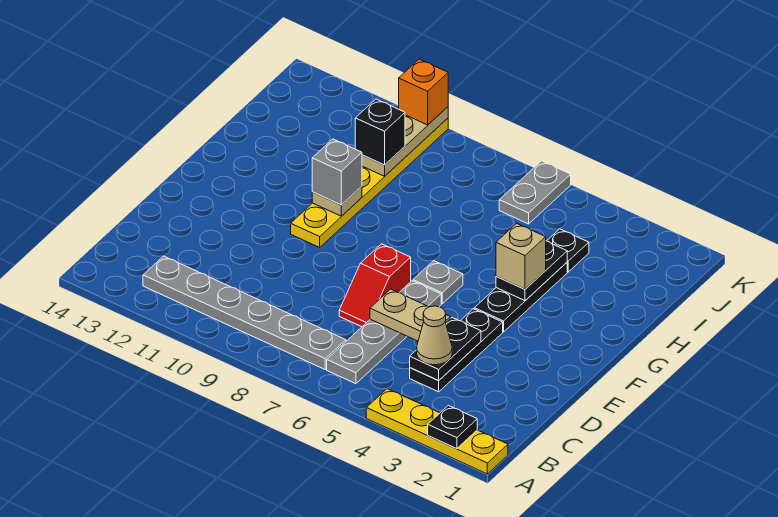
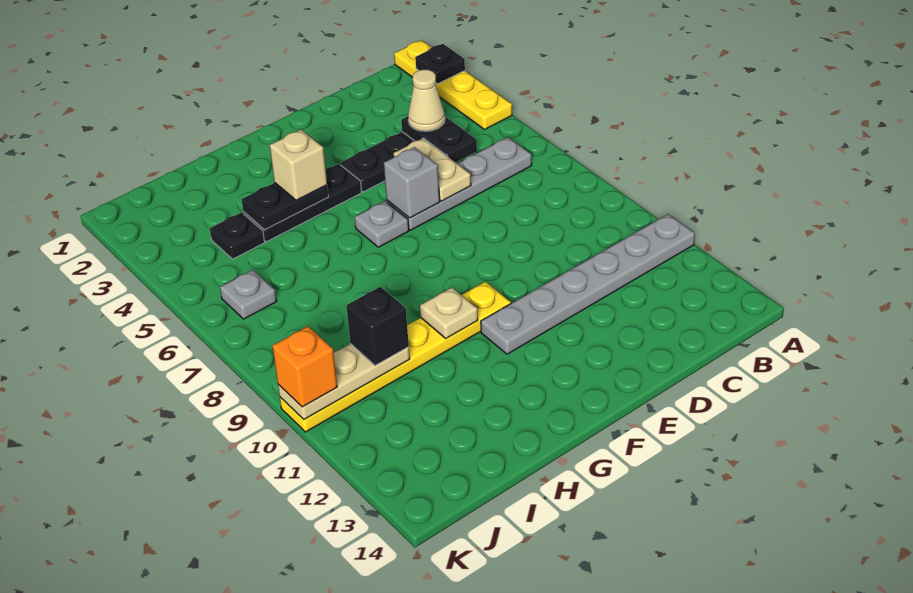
grey 1x6 plate [143,256,346,369] -> grey 1x6 plate turned to [481,214,695,354]
black 1x2 plate [410,318,481,381] -> black 1x2 plate turned to [401,116,477,162]
red 1x2 slope [339,244,411,327] -> none
grey 1x1 brick [312,139,362,205] -> grey 1x1 brick moved to [384,147,440,218]
grey 1x2 plate [499,161,571,224] -> grey 1x1 plate [220,270,277,319]

